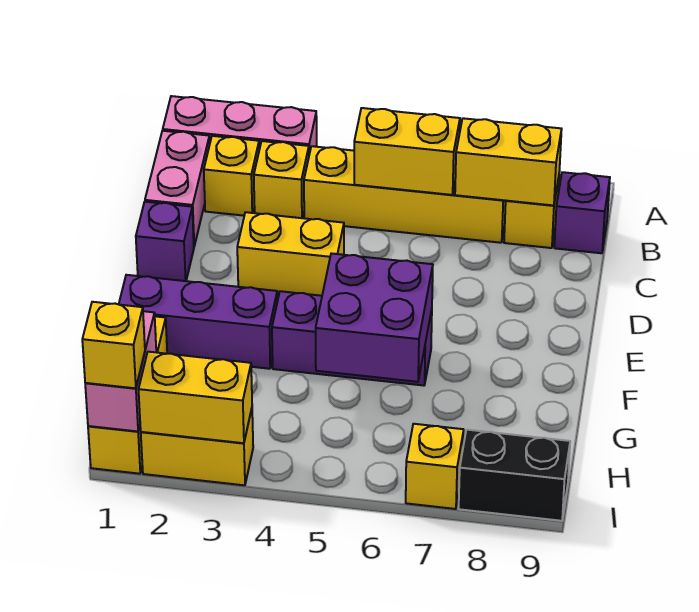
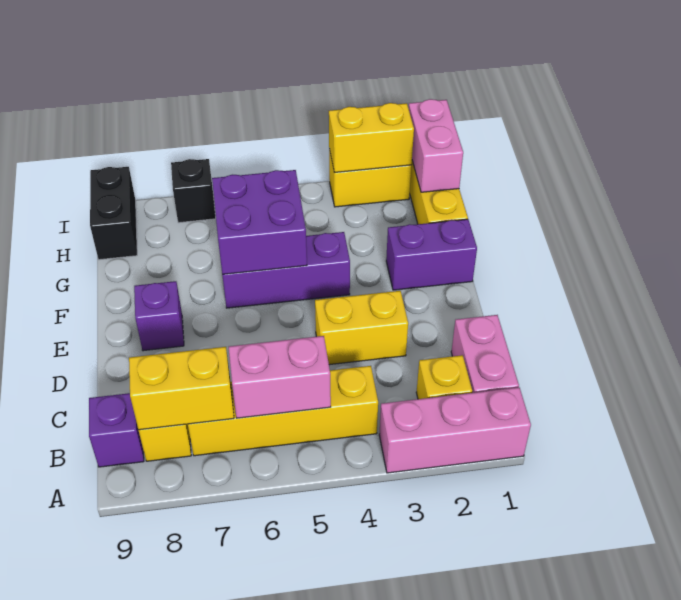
yellow 1x1 brick [254,141,309,218] -> none
yellow 1x2 brick [354,108,460,195] -> pink 1x2 brick [229,336,331,418]
purple 1x1 brick [136,202,194,281] -> purple 1x1 brick moved to [134,281,184,351]
purple 1x3 brick [119,275,277,369] -> purple 1x2 brick [386,219,477,290]
yellow 1x1 brick [82,302,145,388] -> none
yellow 1x1 brick [406,424,464,509] -> black 1x1 brick [171,159,216,223]
black 1x2 brick [459,430,570,521] -> black 1x2 brick turned to [90,167,137,260]

